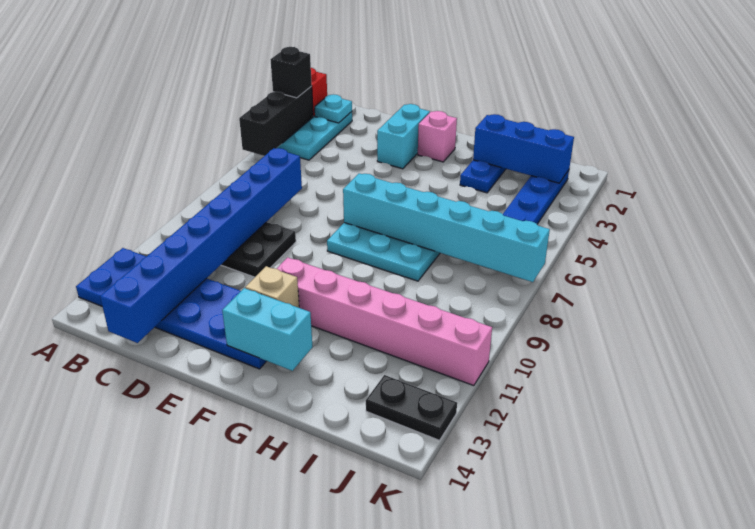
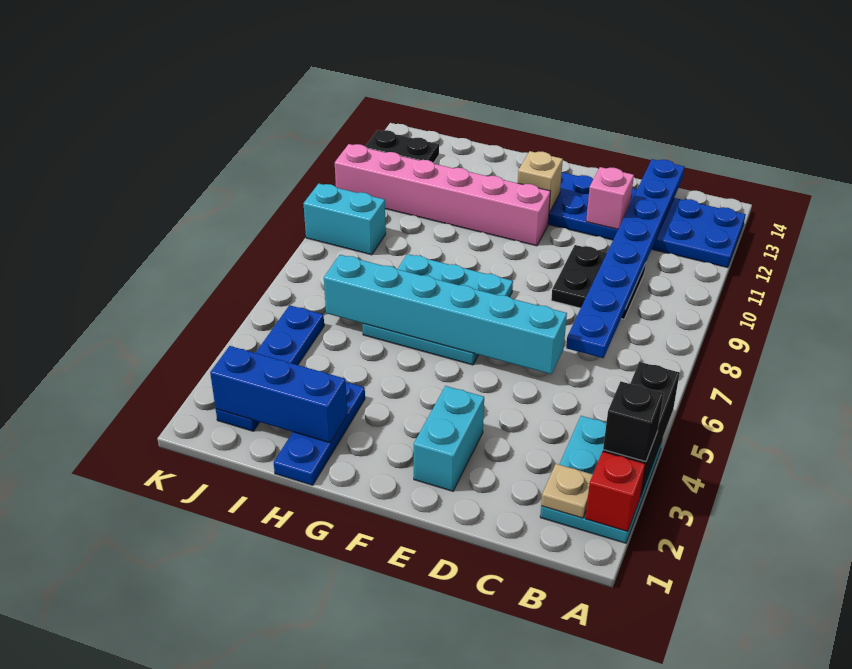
cyan 1x1 plate [315,94,352,123] -> tan 1x1 plate [541,464,593,518]
blue 1x8 brick [100,148,302,343] -> blue 1x8 plate [566,159,685,358]
pink 1x1 brick [418,111,457,162] -> pink 1x1 brick moved to [586,167,634,229]
cyan 1x6 brick [343,173,550,282] -> cyan 1x6 brick moved to [324,255,567,374]
cyan 1x2 brick [222,288,312,371] -> cyan 1x2 brick moved to [304,184,386,255]

